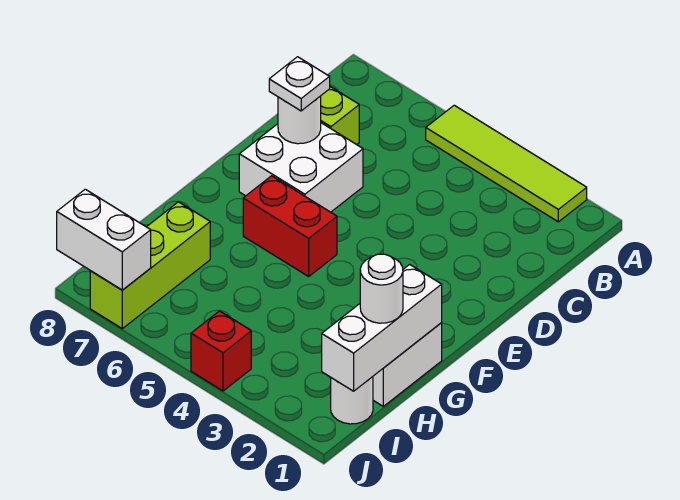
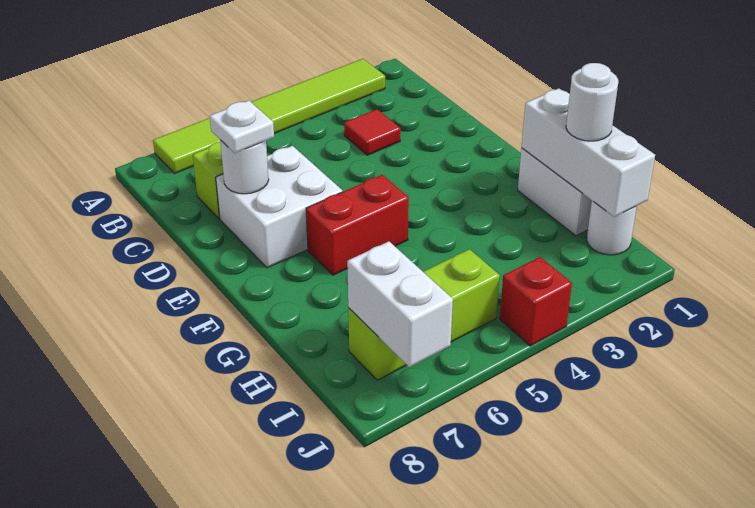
lime 1x4 tile [426,105,587,222] -> lime 1x6 tile [153,59,385,173]
none -> red 1x1 tile [344,109,401,155]
lime 1x3 brick [90,202,210,329] -> lime 1x3 brick turned to [348,249,500,380]
white 1x2 brick [57,189,151,290] -> white 1x2 brick turned to [347,241,453,367]

